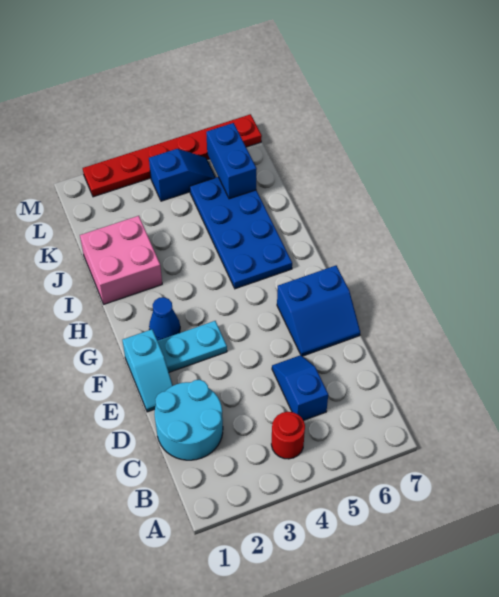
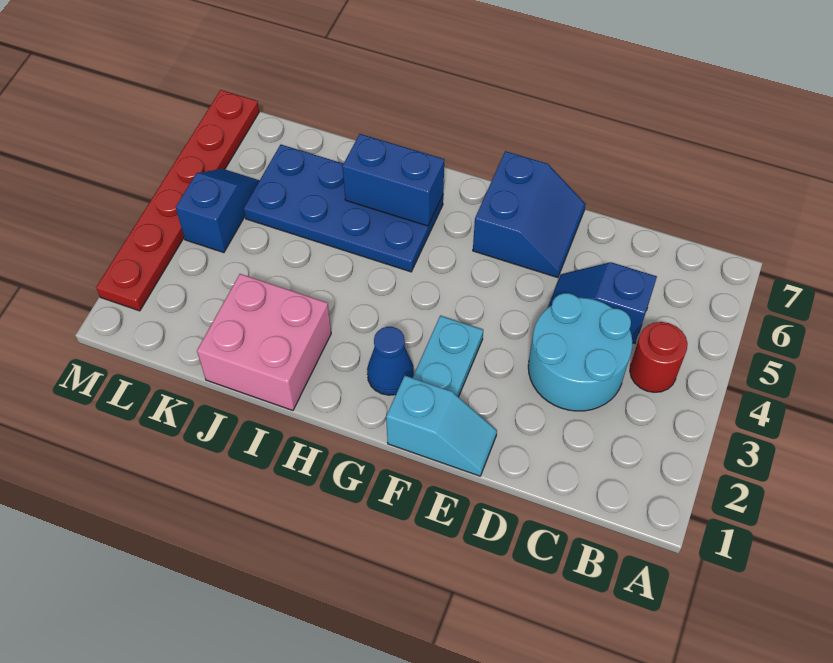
cyan 2x2 round brick [154,380,223,460] -> cyan 2x2 round brick moved to [528,293,632,411]
blue 1x2 brick [206,123,257,199] -> blue 1x2 brick moved to [342,134,444,226]

